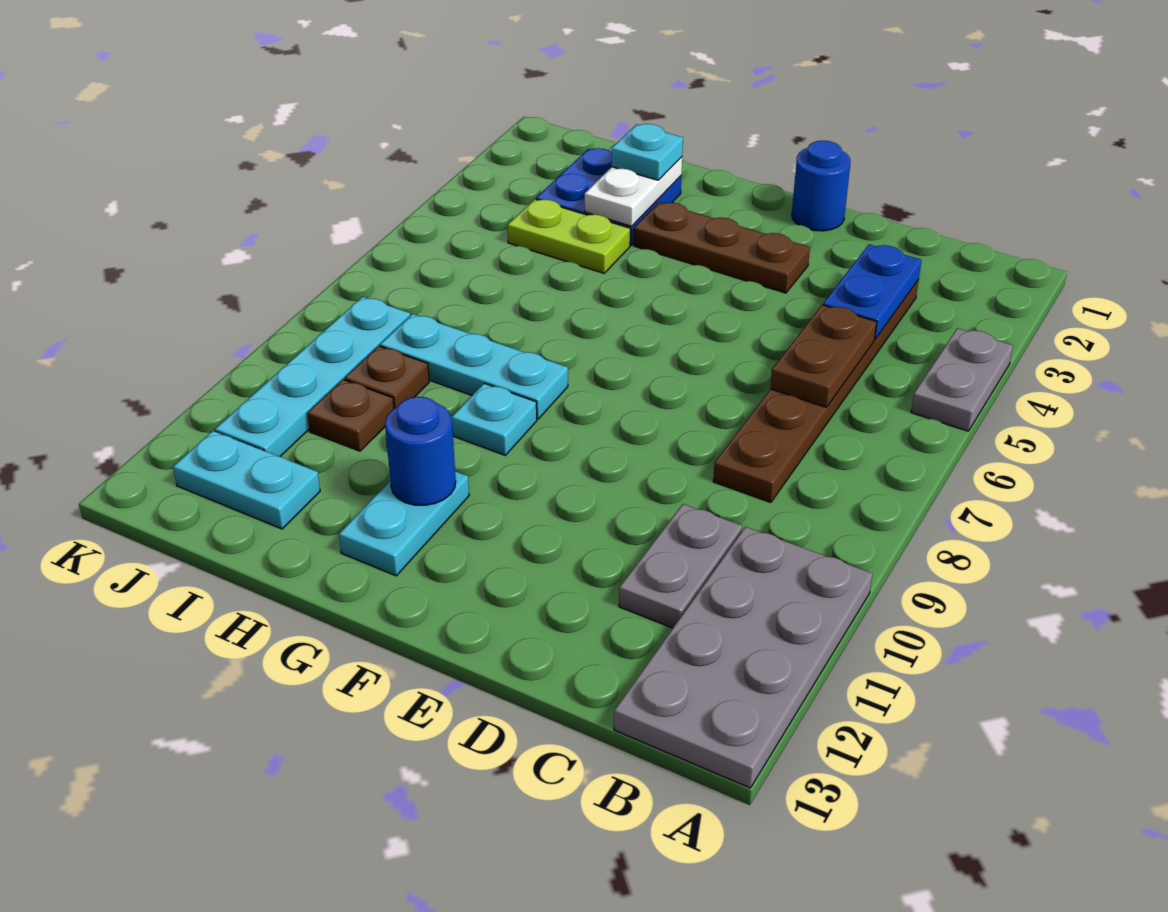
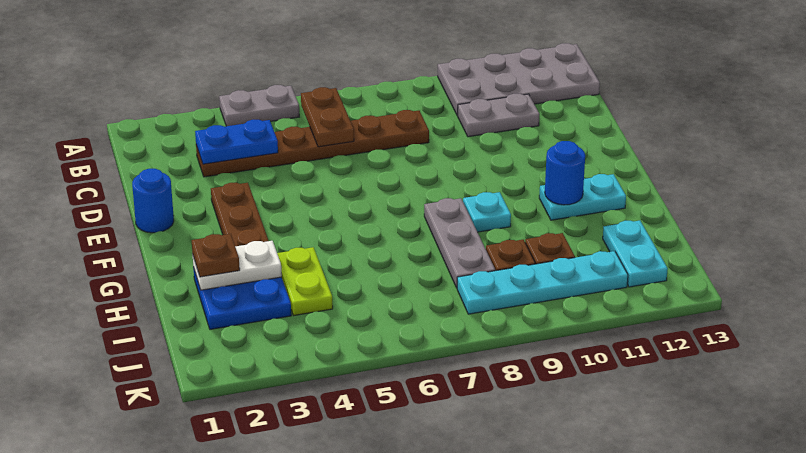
brown 1x2 plate [770,305,877,407] -> brown 1x2 plate turned to [301,87,354,147]
cyan 1x3 plate [380,314,568,419] -> grey 1x3 plate [424,198,495,288]
cyan 1x1 plate [611,124,683,180] -> brown 1x1 plate [192,234,240,277]

